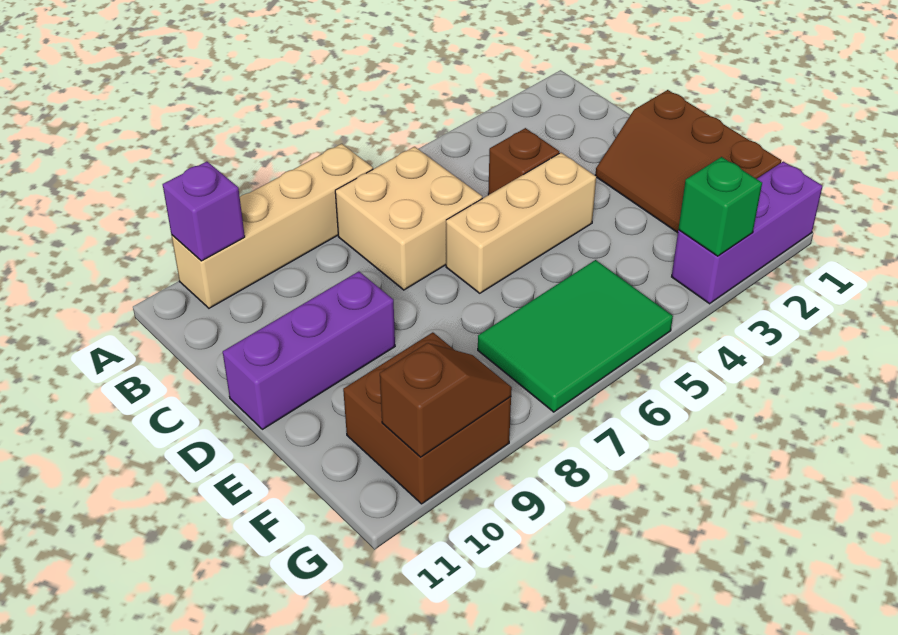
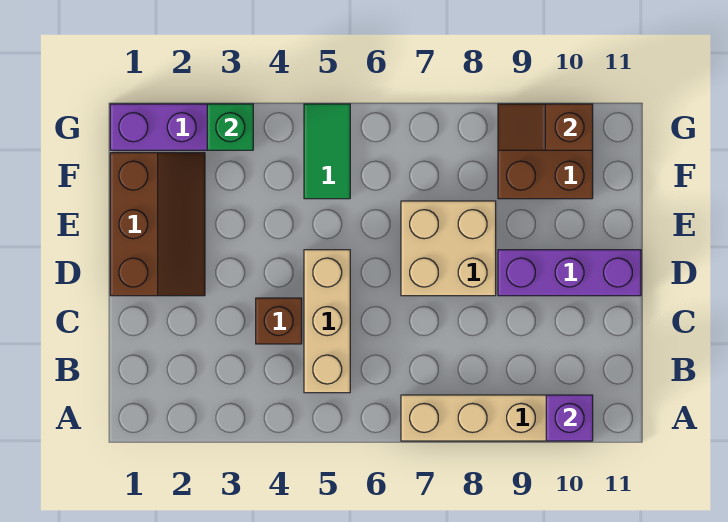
tan 2x2 brick [335,147,482,290] -> tan 2x2 brick moved to [401,201,496,296]
tan 1x3 brick [446,153,596,293] -> tan 1x3 brick turned to [304,250,350,393]
green 2x3 tile [478,260,673,412] -> green 1x2 tile [304,104,350,199]

